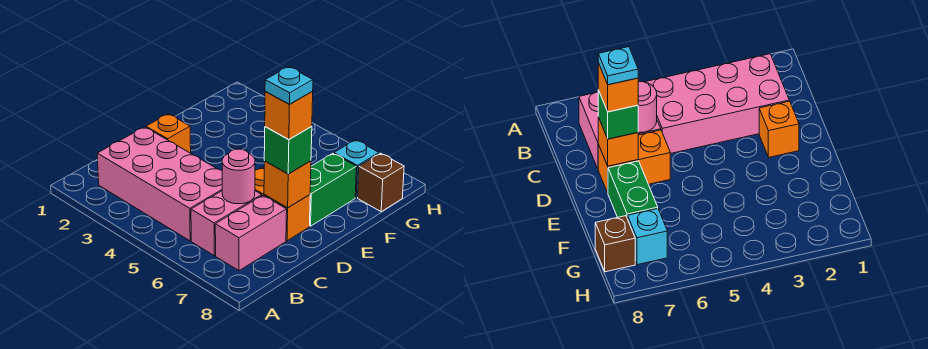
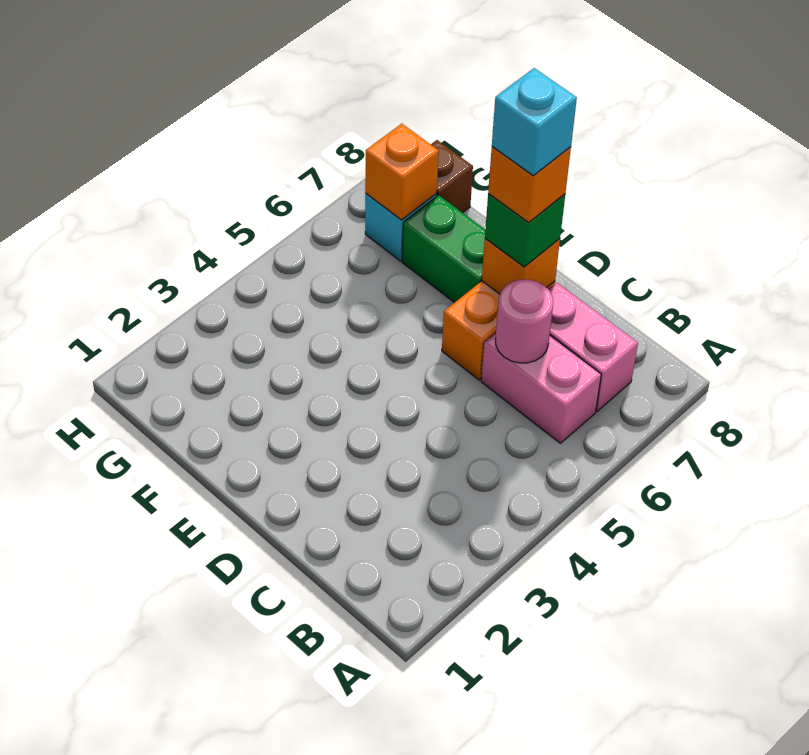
pink 2x4 brick [97,127,222,241] -> none
orange 1x1 brick [146,114,191,153] -> orange 1x1 brick moved to [365,124,439,220]
cyan 1x1 plate [265,67,313,104] -> cyan 1x1 brick [492,68,577,176]

